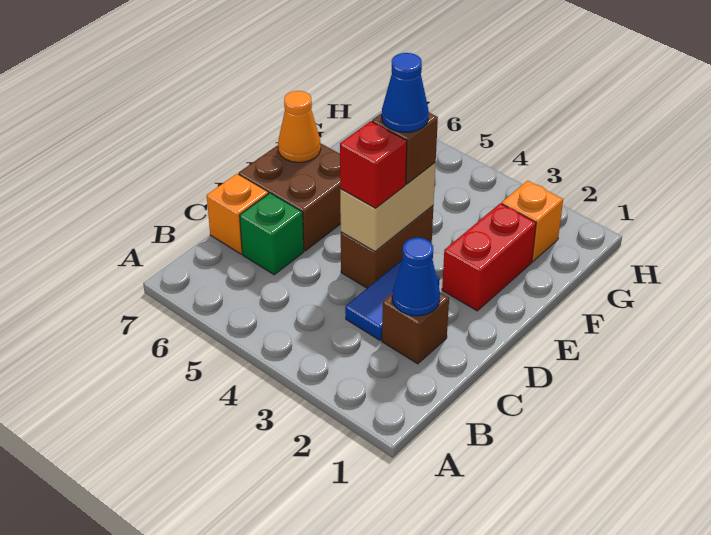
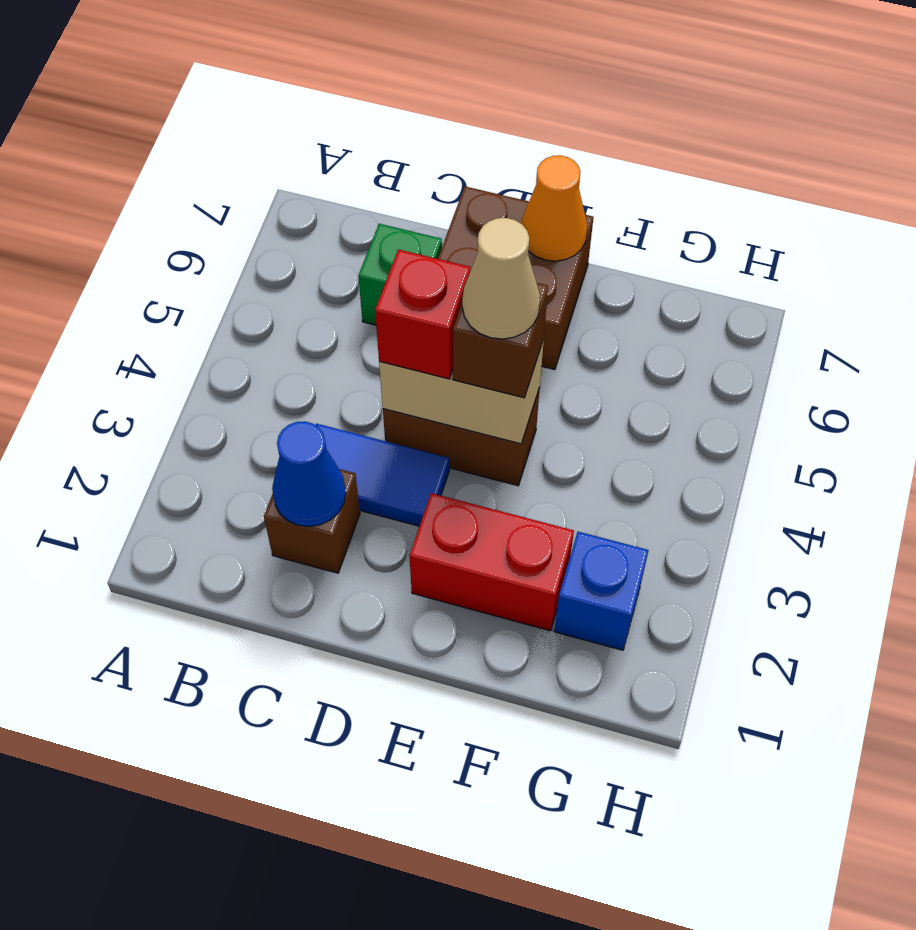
orange 1x1 brick [207,174,269,254] -> none
blue 1x1 cone [382,53,429,132] -> tan 1x1 cone [462,218,540,339]
orange 1x1 brick [502,181,563,261] -> blue 1x1 brick [554,532,649,650]

